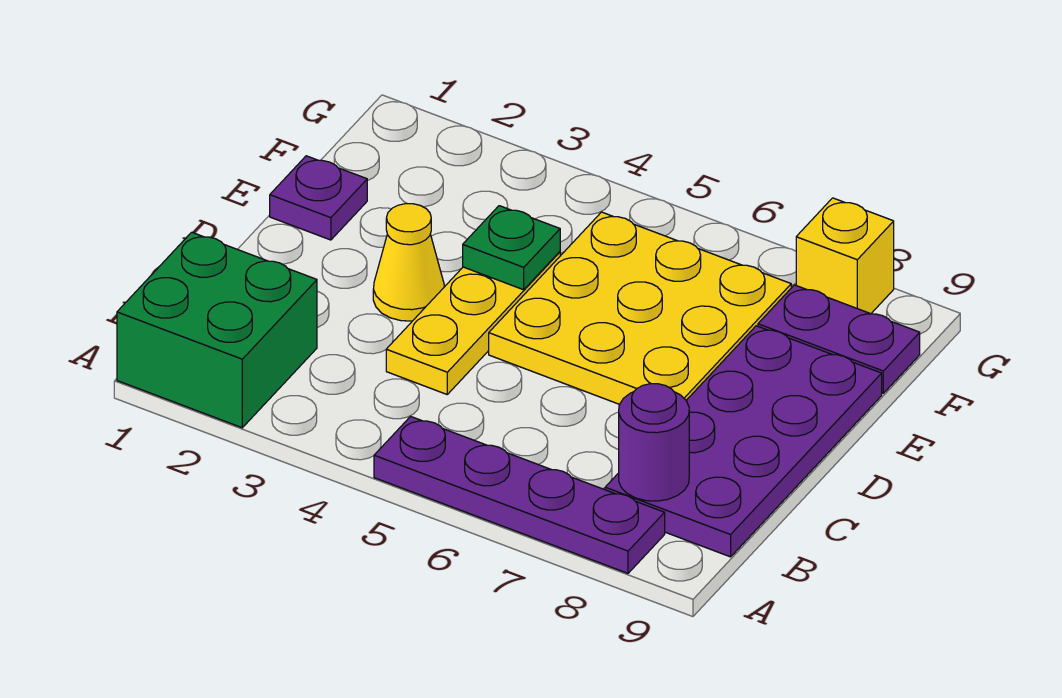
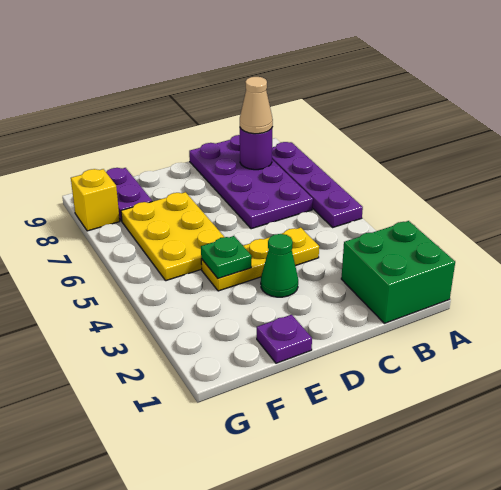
purple 2x4 plate [605,326,882,557] -> purple 2x4 plate turned to [189,135,313,229]
none -> tan 1x1 cone [240,77,273,134]
yellow 1x1 cone [373,204,444,321] -> green 1x1 cone [261,234,298,297]
yellow 3x3 plate [489,212,791,404] -> yellow 2x3 plate [121,192,224,281]

